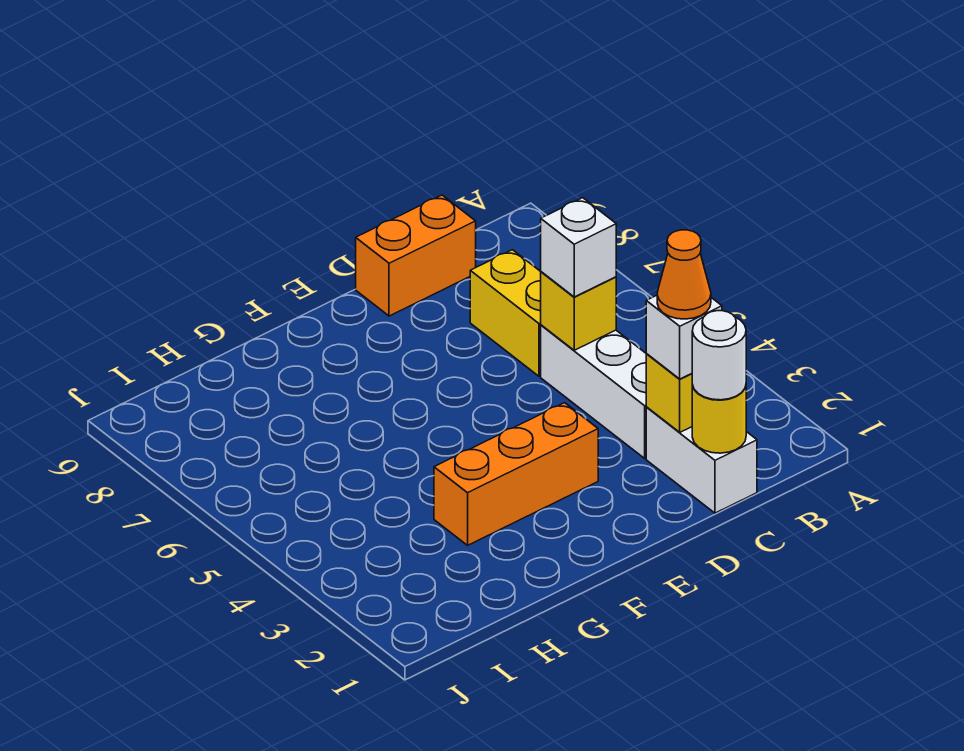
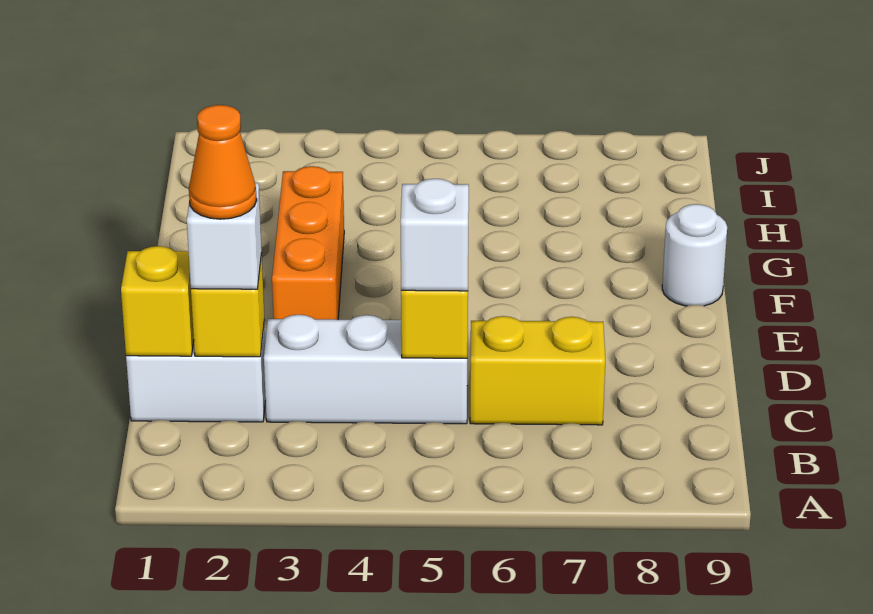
yellow 1x1 round brick [692,385,746,453] -> yellow 1x1 brick [121,246,194,356]
white 1x1 round brick [692,311,746,400] -> white 1x1 round brick moved to [662,204,727,306]
orange 1x2 brick [356,195,476,316] -> none

